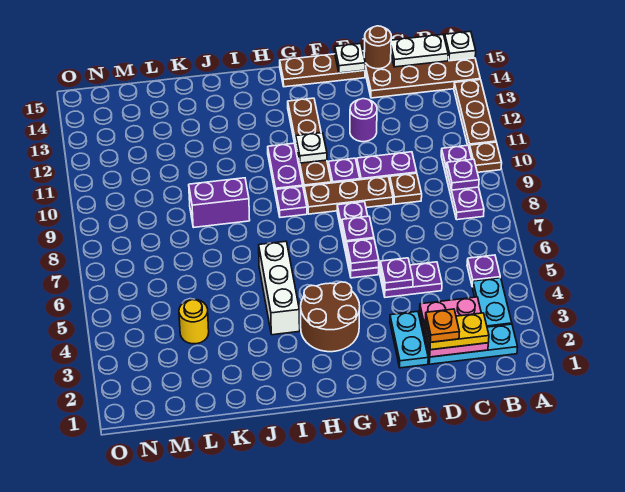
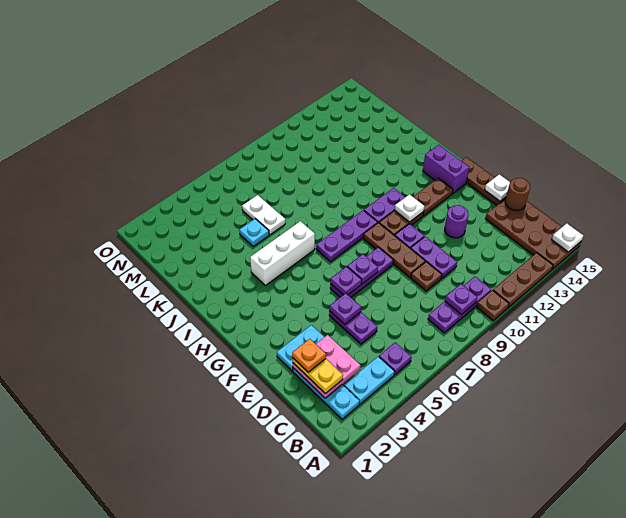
white 1x2 plate [391,35,448,67] -> white 1x2 plate moved to [242,195,285,235]
brown 2x2 round brick [301,282,360,352] -> none
purple 1x1 plate [276,186,307,217] -> purple 1x3 plate [316,210,378,262]
purple 1x2 brick [189,178,250,227] -> purple 1x2 brick moved to [423,145,469,194]
none -> cyan 1x1 plate [239,219,269,247]
yellow 1x1 round brick [179,299,209,344] -> none

